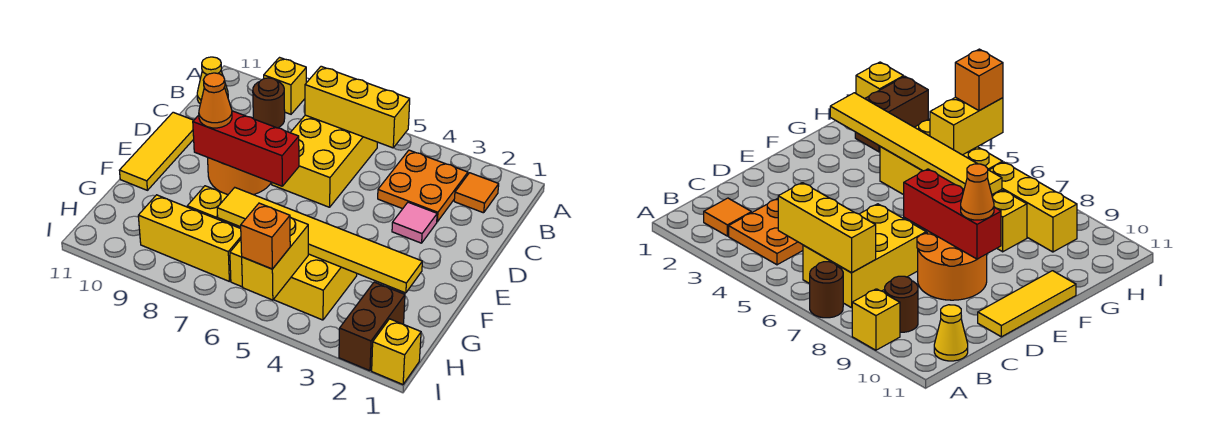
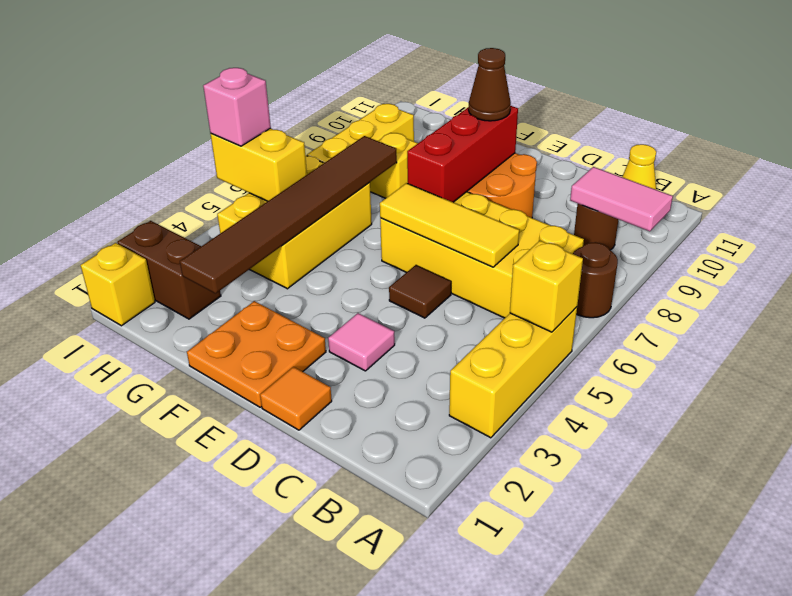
yellow 1x1 brick [264,58,306,114] -> yellow 1x1 brick moved to [510,241,583,332]
none -> pink 1x2 tile [570,167,673,231]
orange 1x1 tile [454,173,499,213] -> orange 1x1 tile moved to [260,367,332,430]
orange 2x2 plate [378,150,468,222] -> orange 2x2 plate moved to [187,301,326,407]
yellow 1x3 brick [305,66,410,148] -> yellow 1x3 brick moved to [449,307,577,438]
yellow 2x3 brick [272,115,377,207] -> yellow 2x4 brick [380,192,584,318]
none -> brown 1x1 tile [389,265,451,318]
yellow 1x3 tile [119,112,194,190] -> yellow 1x3 tile moved to [380,183,519,267]
orange 1x1 cone [199,73,232,128] -> brown 1x1 cone [468,48,511,121]
yellow 1x6 tile [217,188,422,293] -> brown 1x6 tile [180,136,397,294]
orange 1x1 brick [241,203,290,269] -> pink 1x1 brick [203,68,271,146]

